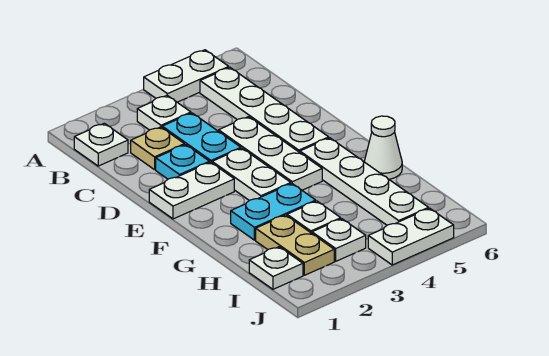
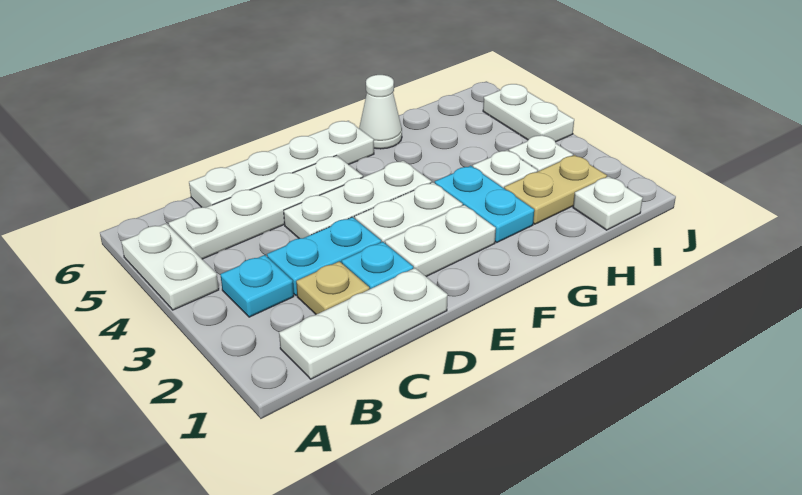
white 1x1 plate [74,123,128,166] -> white 1x3 plate [279,268,448,379]
white 1x1 plate [137,96,191,130] -> cyan 1x1 plate [220,255,294,317]
white 1x2 plate [149,162,234,219] -> white 1x2 plate turned to [385,205,496,277]
white 1x4 plate [300,138,429,225] -> white 1x4 plate moved to [189,121,374,208]

